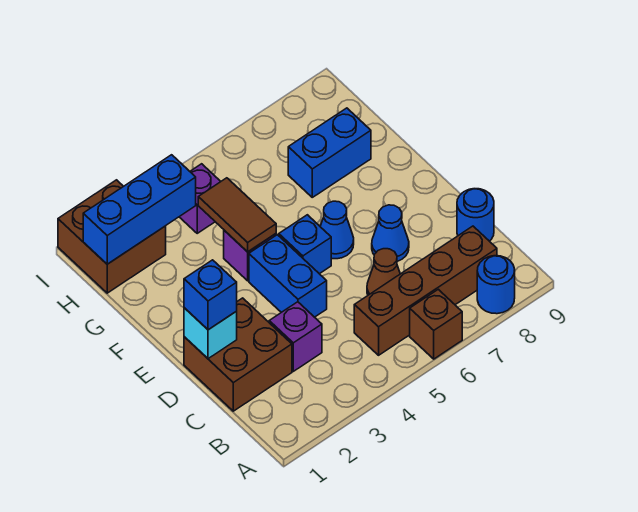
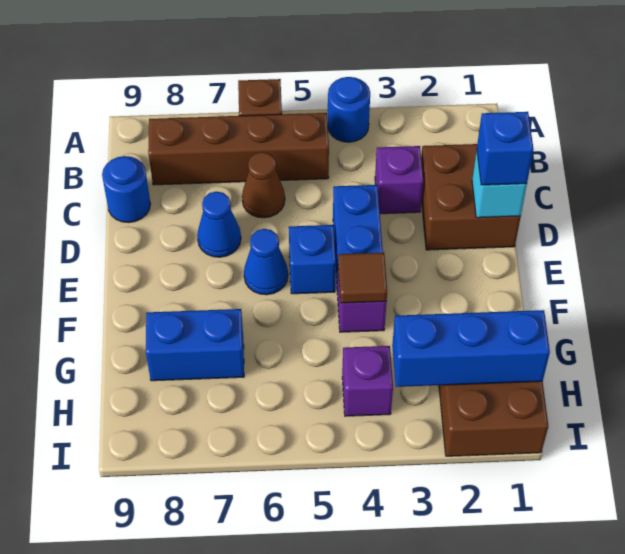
blue 1x1 round brick [477,256,515,314] -> blue 1x1 round brick moved to [328,77,370,142]
brown 1x2 tile [198,178,276,252] -> brown 1x1 tile [338,253,387,303]

